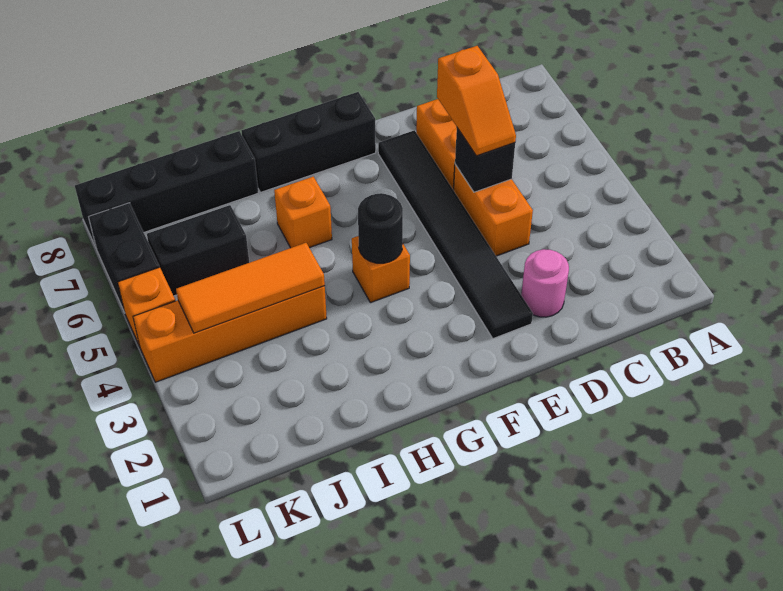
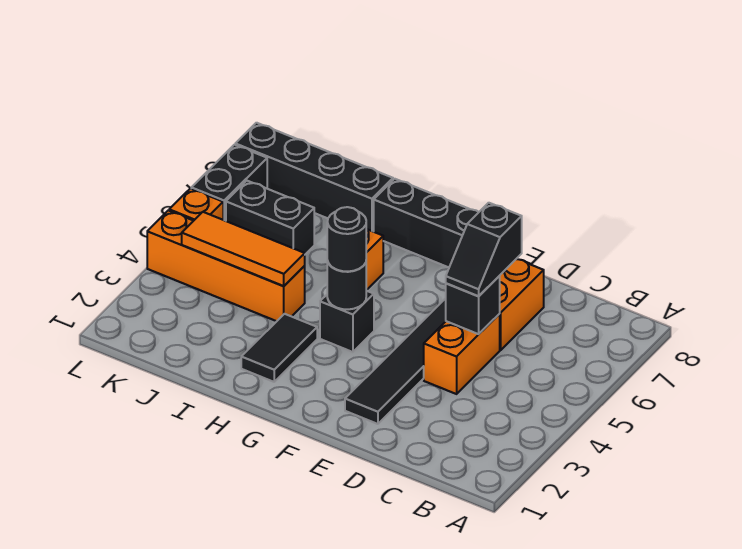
pink 1x1 round brick [521,249,569,317] -> none
orange 1x2 slope [437,46,516,156] -> black 1x2 slope [446,203,522,296]
orange 1x1 brick [352,236,410,303] -> black 1x1 brick [320,291,374,352]
none -> black 1x1 round brick [327,207,366,271]
none -> black 1x2 tile [241,314,317,382]

